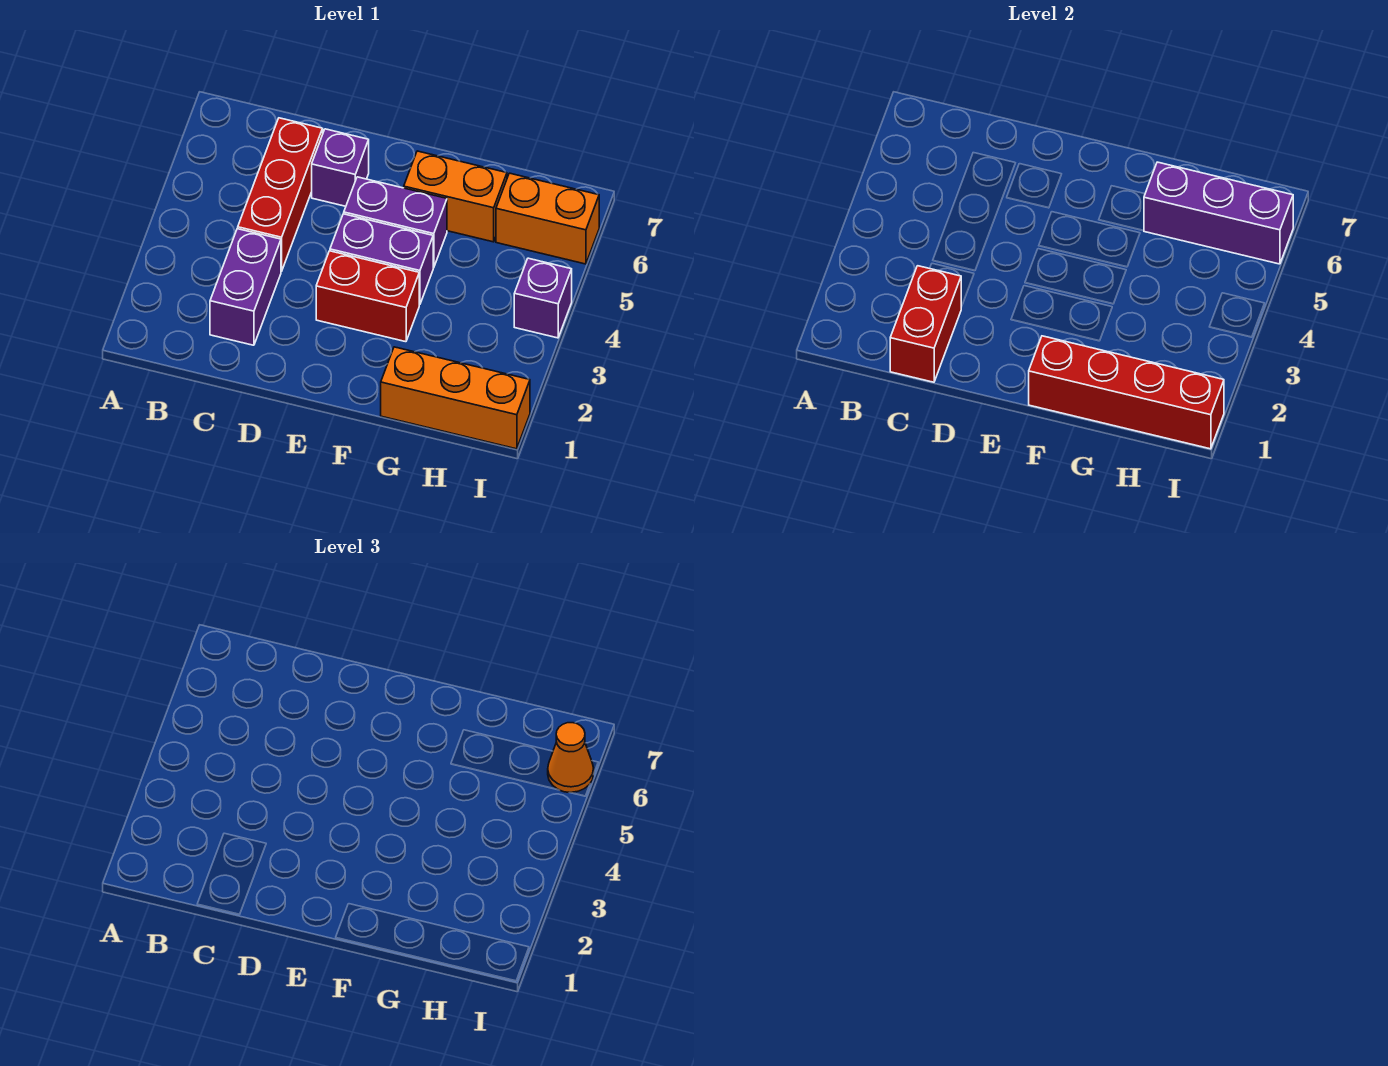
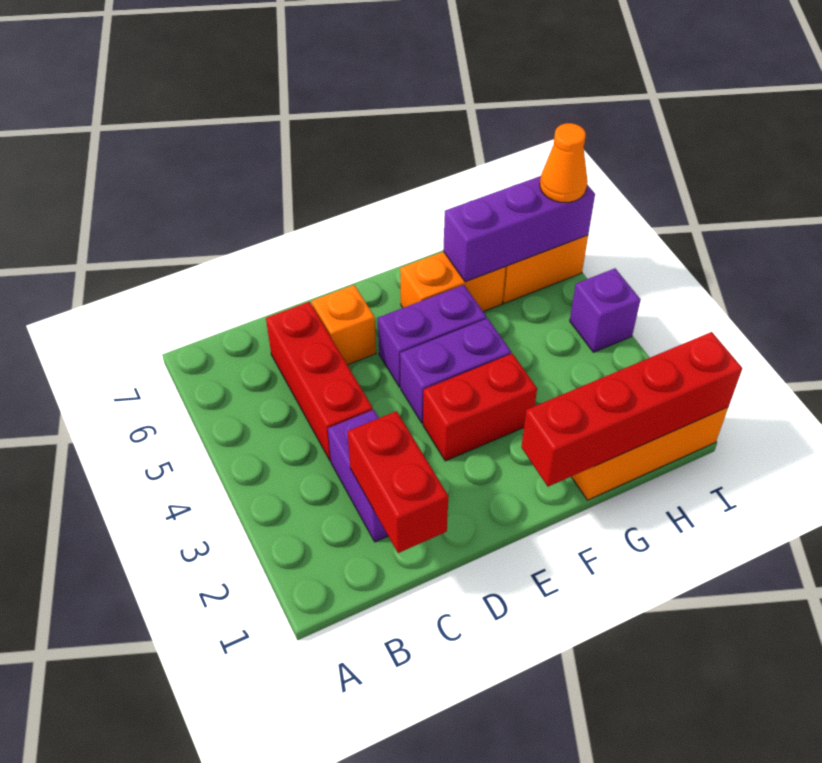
purple 1x1 brick [312,129,369,206] -> orange 1x1 brick [312,285,376,365]

